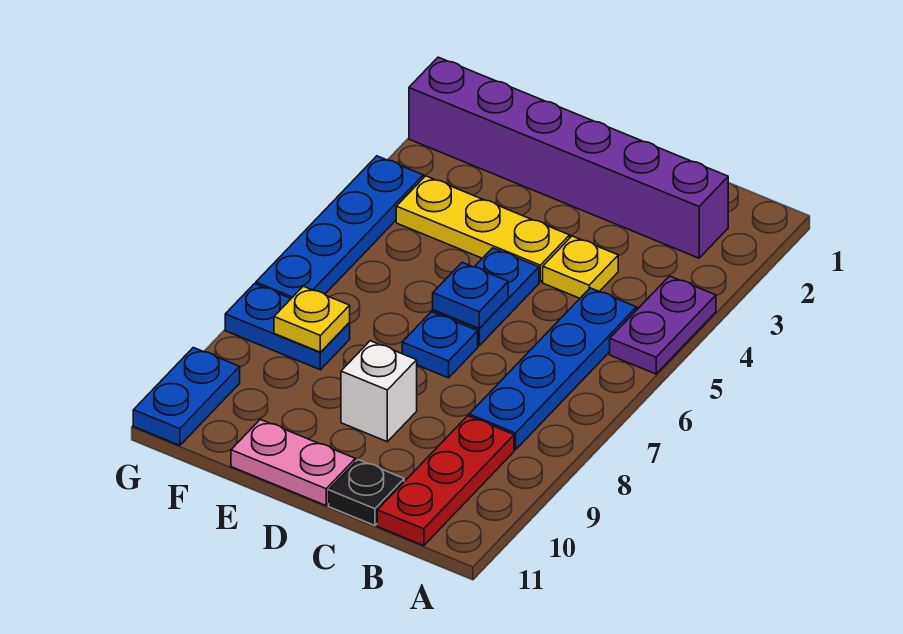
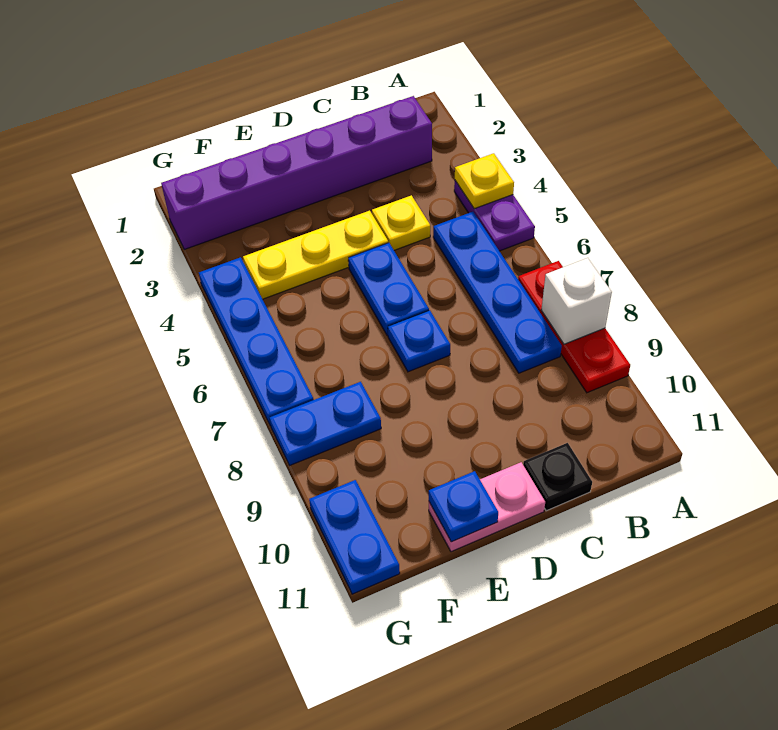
red 1x3 plate [377,416,514,546] -> red 1x3 plate moved to [518,261,630,393]
blue 1x1 plate [433,263,508,328] -> blue 1x1 plate moved to [429,471,498,542]
white 1x1 brick [341,341,417,442] -> white 1x1 brick moved to [541,258,612,344]
yellow 1x1 plate [274,286,350,352] -> yellow 1x1 plate moved to [455,153,514,209]

